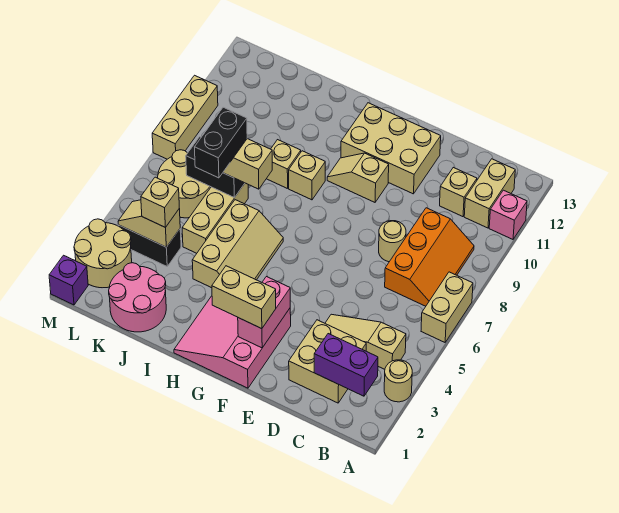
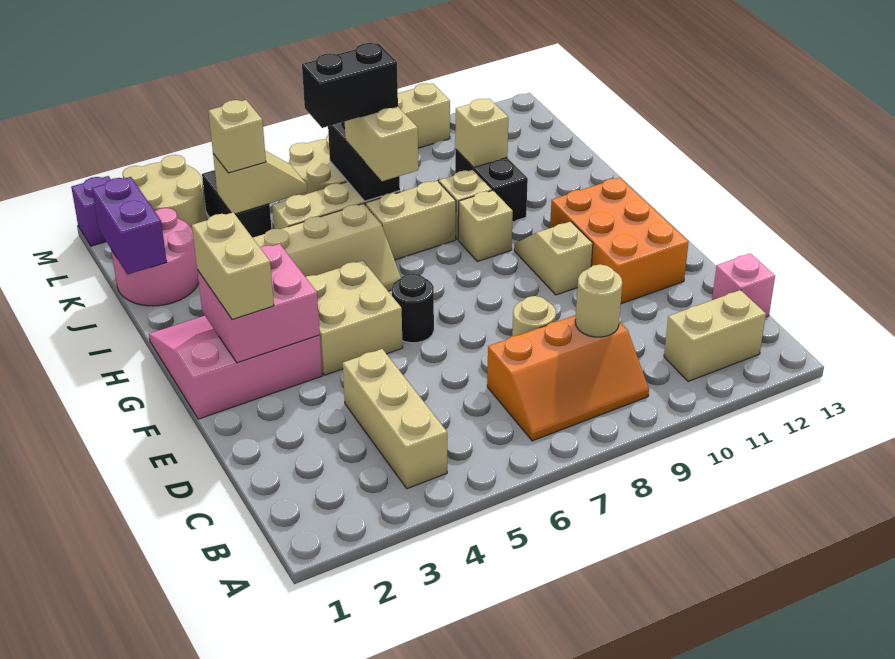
tan 1x1 round brick [384,360,412,402] -> tan 1x1 round brick moved to [575,264,622,337]
tan 1x2 brick [421,272,473,342] -> tan 1x2 brick moved to [366,181,456,260]
pink 1x1 brick [489,190,527,239] -> pink 1x1 brick moved to [712,253,775,317]
purple 1x2 brick [314,334,378,396] -> purple 1x2 brick moved to [92,177,167,274]
tan 1x3 slope [325,314,406,369] -> tan 1x3 brick [343,349,447,489]
tan 2x2 brick [289,320,366,403] -> tan 2x2 brick moved to [306,261,403,375]
tan 1x1 brick [440,167,477,217] -> tan 1x1 brick moved to [455,99,508,167]
tan 2x3 brick [341,103,441,194] -> orange 2x3 brick [550,178,689,304]
pink 1x2 brick [238,277,290,348] -> pink 2x2 brick [197,244,320,363]
none -> black 1x1 round brick [392,273,434,343]
none -> black 1x2 brick [455,149,528,222]
tan 1x2 slope [118,200,180,247] -> tan 1x2 slope turned to [213,151,307,214]

